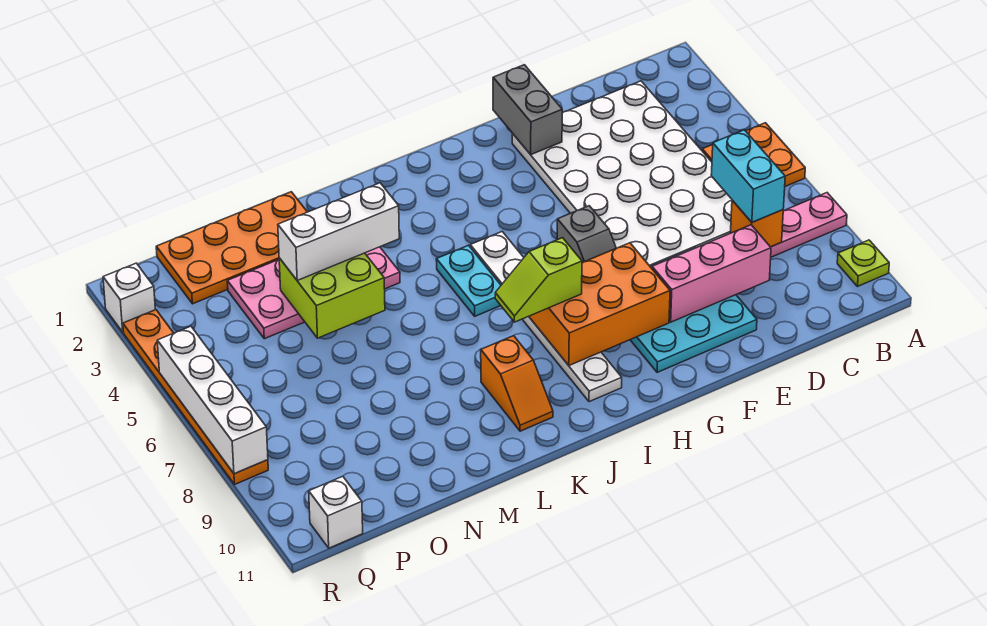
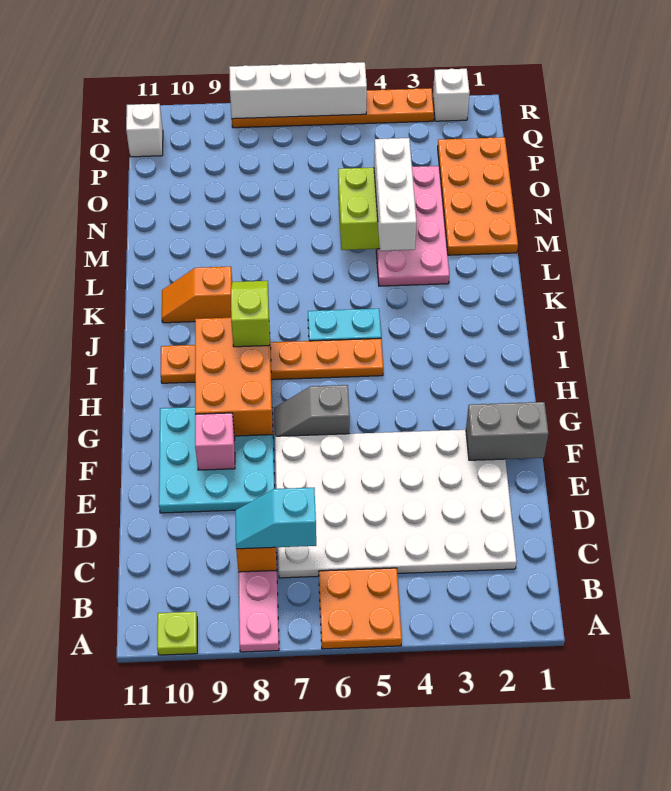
cyan 1x2 brick [711,130,785,222] -> cyan 1x2 slope [235,488,316,549]
pink 1x3 brick [652,225,771,322] -> pink 1x1 brick [195,413,235,470]
white 1x6 plate [470,232,622,402] -> orange 1x6 plate [161,338,383,383]

